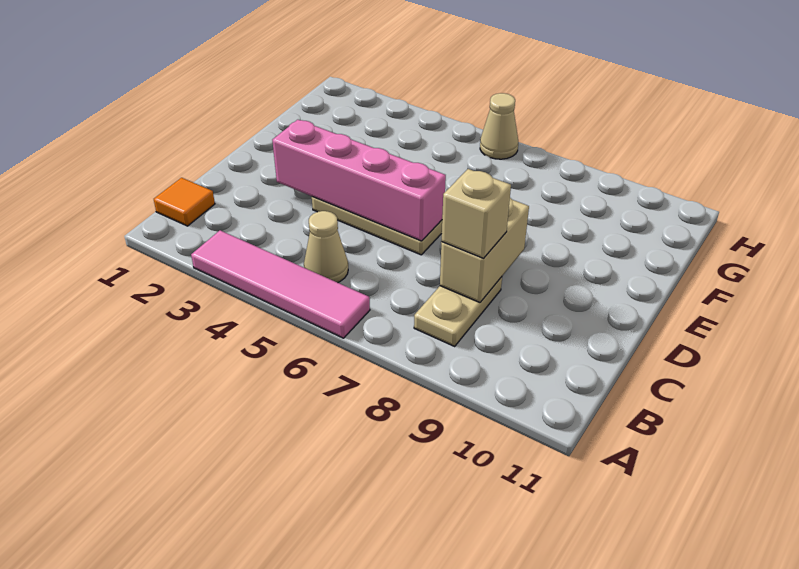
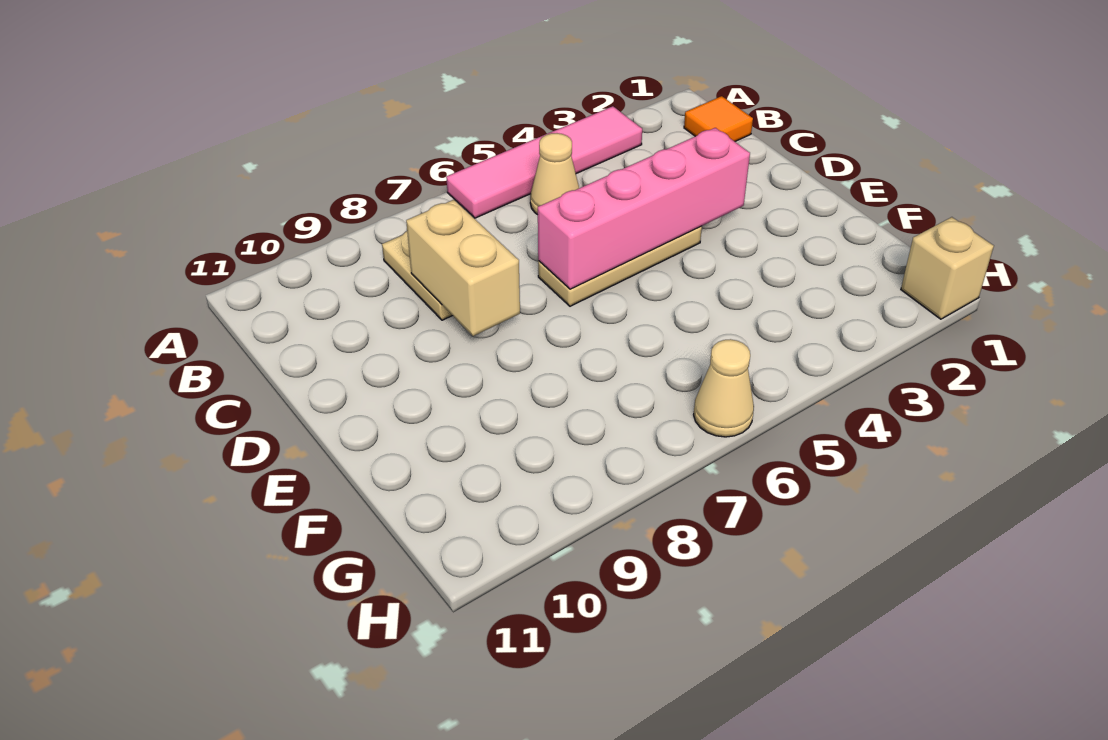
tan 1x1 brick [442,169,511,258] -> tan 1x1 brick moved to [901,217,994,319]

